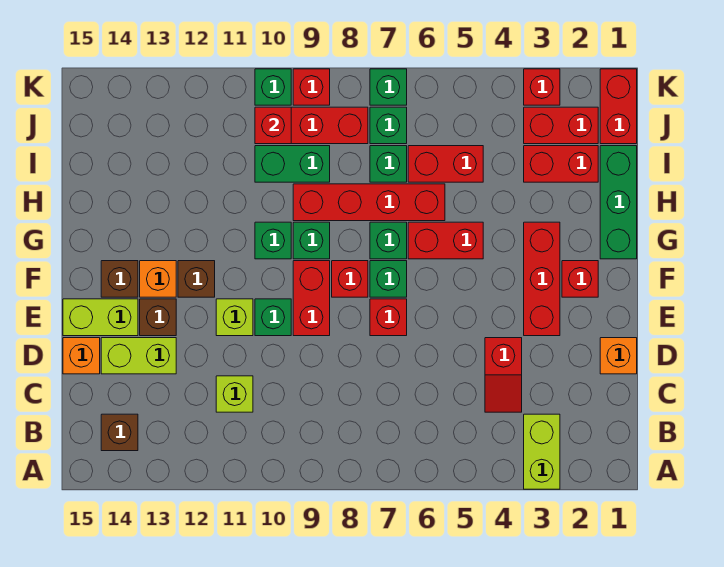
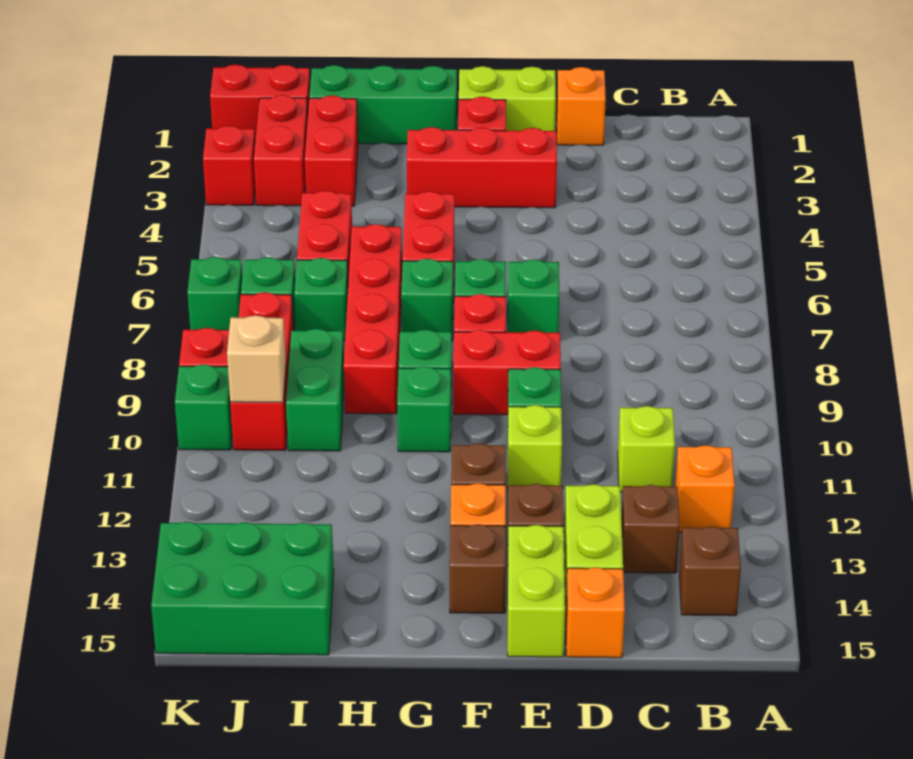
lime 1x2 brick [524,414,560,489] -> lime 1x2 brick moved to [459,66,556,131]
none -> orange 1x1 brick [675,445,735,532]
red 1x2 slope [485,338,522,412] -> none
none -> brown 1x1 brick [621,485,680,573]
red 1x1 brick [370,299,407,336] -> green 1x1 brick [508,259,559,333]
none -> green 2x3 brick [151,522,334,655]
red 1x1 brick [255,107,291,144] -> tan 1x1 brick [227,315,286,403]

